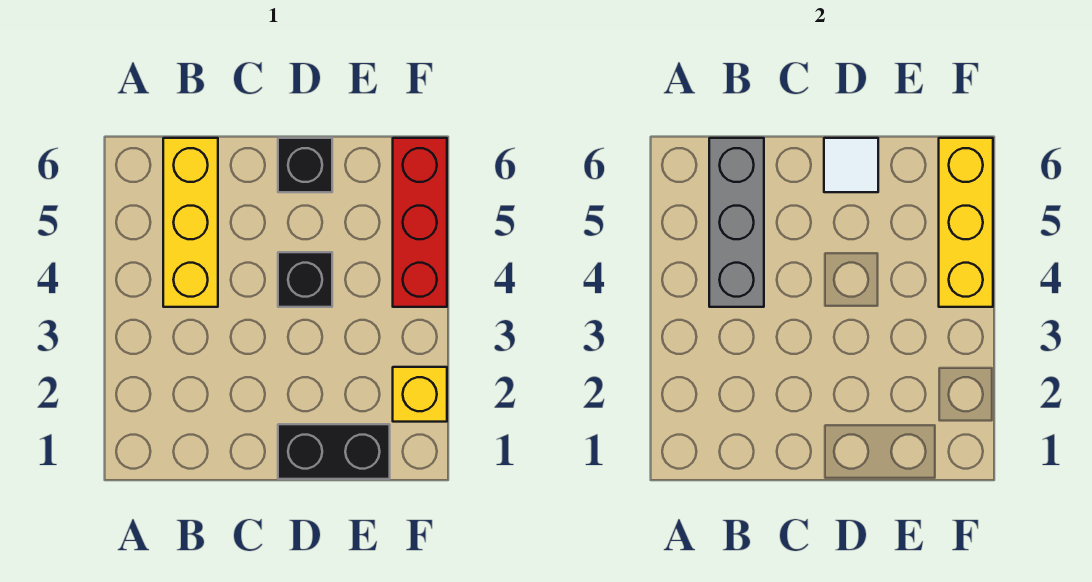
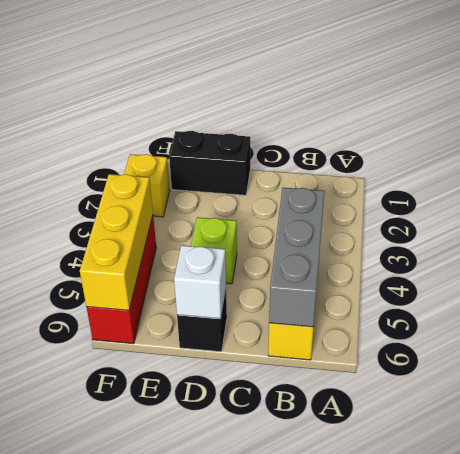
black 1x1 brick [278,252,332,307] -> lime 1x1 brick [191,217,237,284]
white 1x1 tile [824,138,878,192] -> white 1x1 brick [174,245,226,319]

